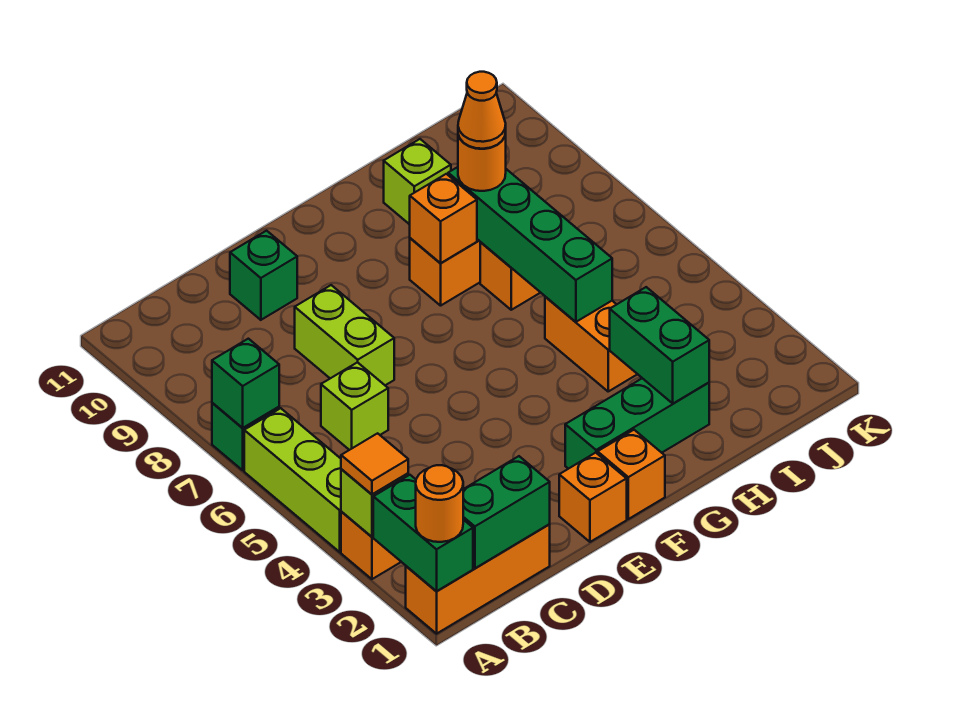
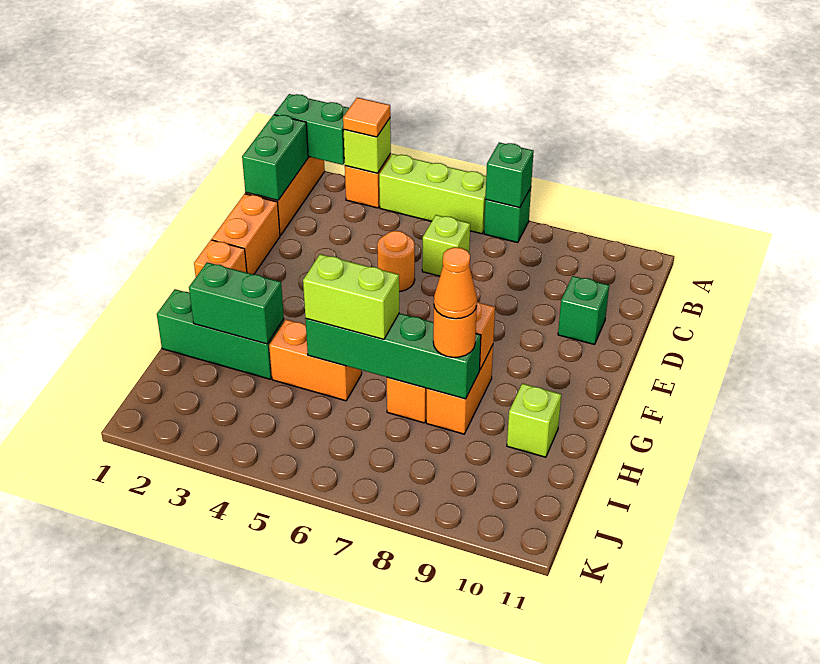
orange 1x1 round brick [416,465,463,542] -> orange 1x1 round brick moved to [377,231,415,292]
lime 1x2 brick [295,285,394,385] -> lime 1x2 brick moved to [303,254,399,339]
orange 1x1 brick [559,453,627,542] -> orange 1x2 brick [212,194,280,275]
green 1x3 brick [565,378,709,469] -> green 1x3 brick turned to [157,289,284,379]

